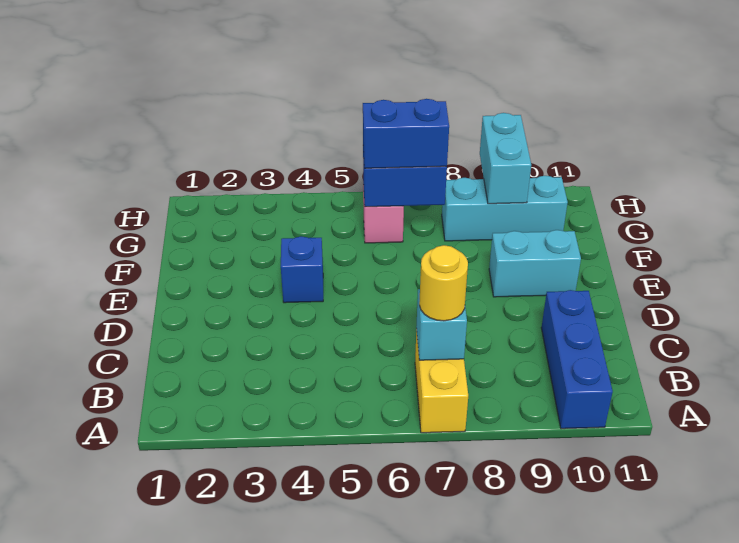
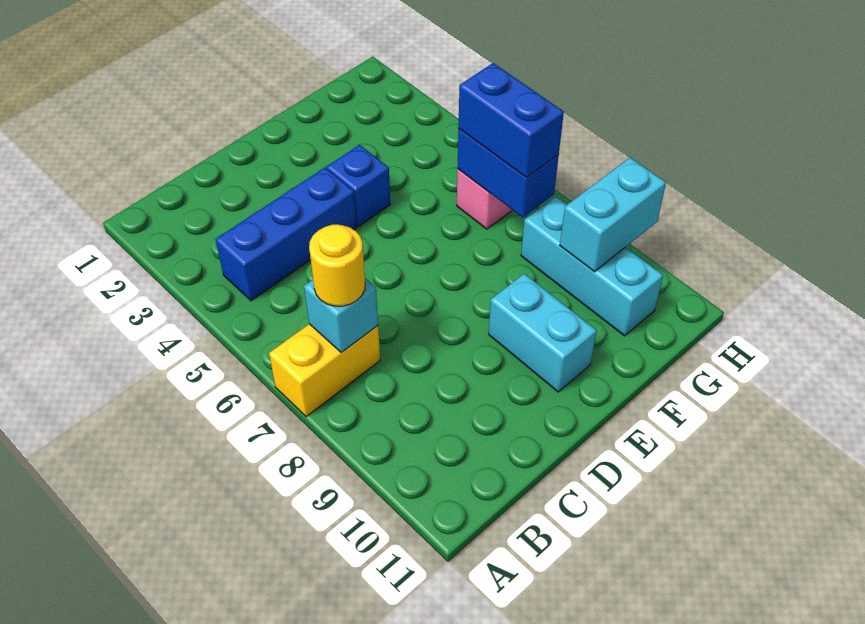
blue 1x3 brick [541,290,613,429] -> blue 1x3 brick moved to [216,168,357,301]

